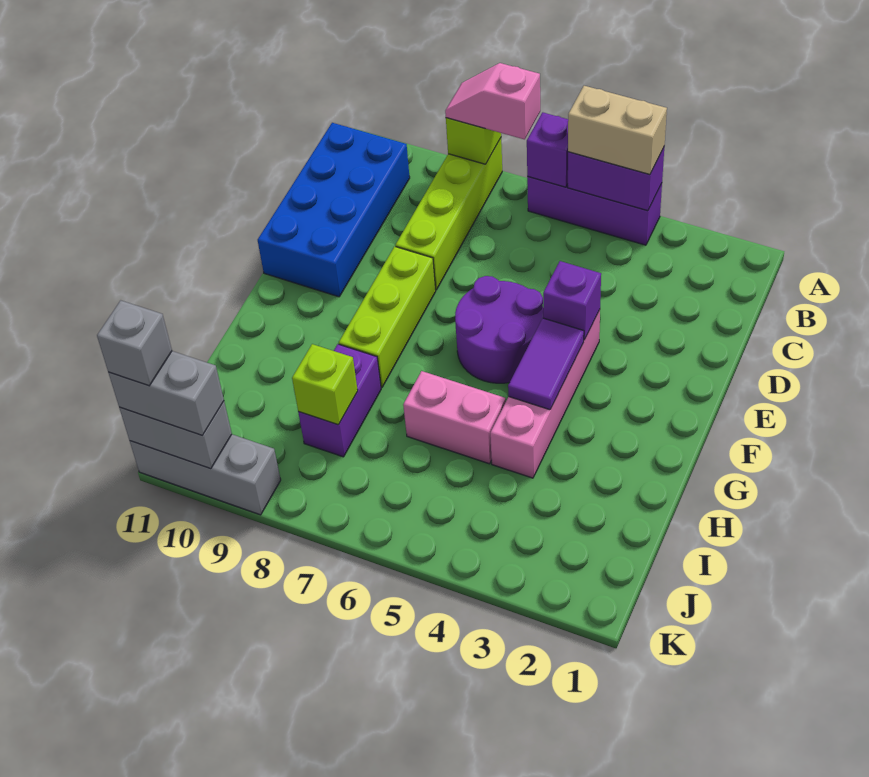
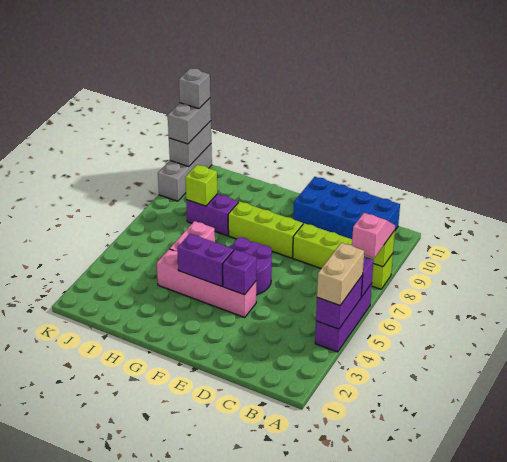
purple 1x2 tile [508,318,584,410] -> purple 1x2 brick [177,234,234,286]

